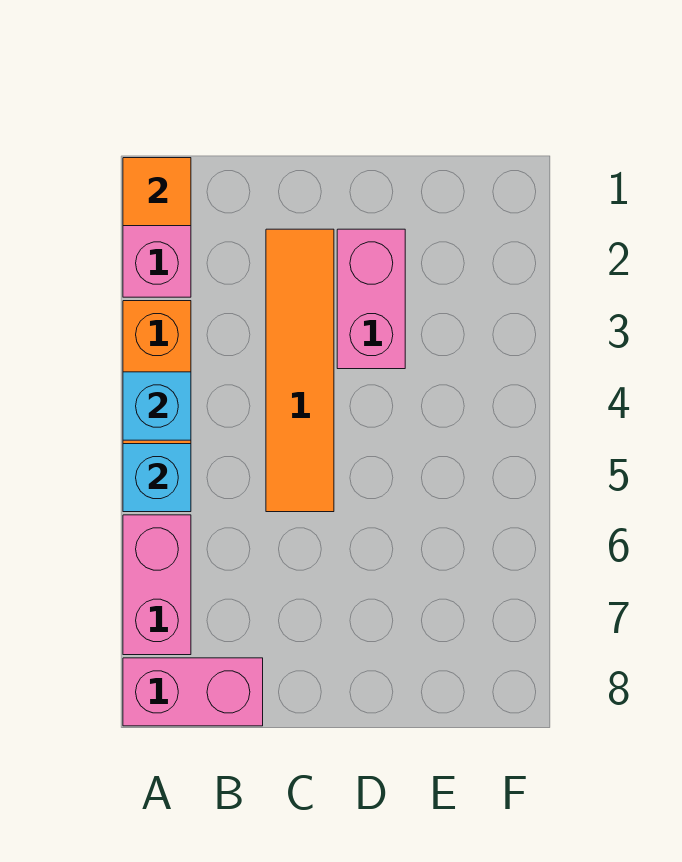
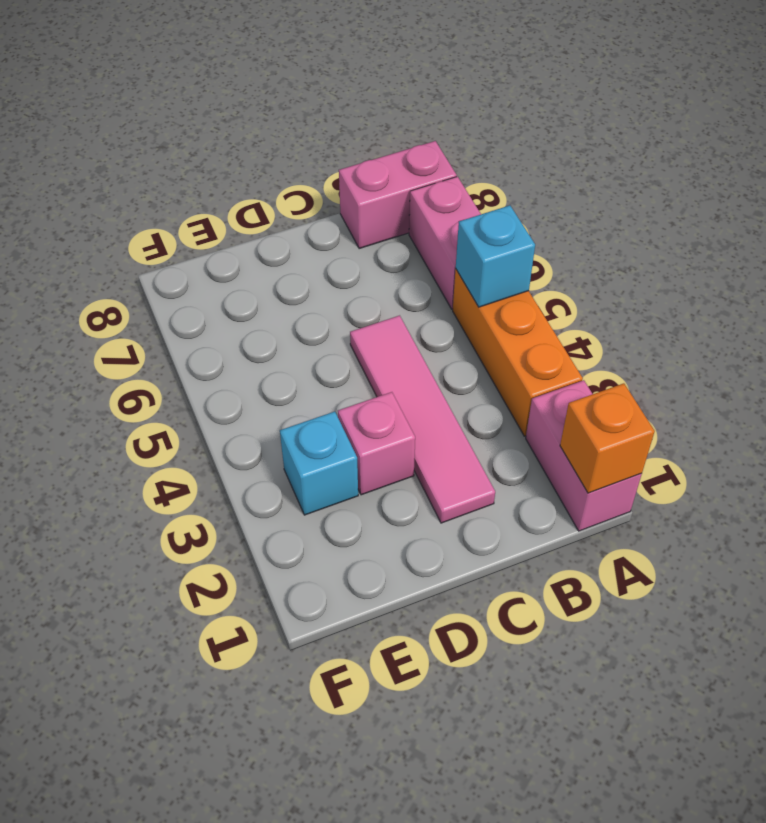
orange 1x1 tile [123,158,191,226] -> orange 1x1 brick [560,383,655,493]
cyan 1x1 brick [123,372,191,440] -> cyan 1x1 brick moved to [280,412,358,515]
orange 1x4 tile [266,229,334,512] -> pink 1x4 tile [350,315,495,523]
pink 1x2 brick [337,229,405,369] -> pink 1x1 brick [338,392,415,495]

